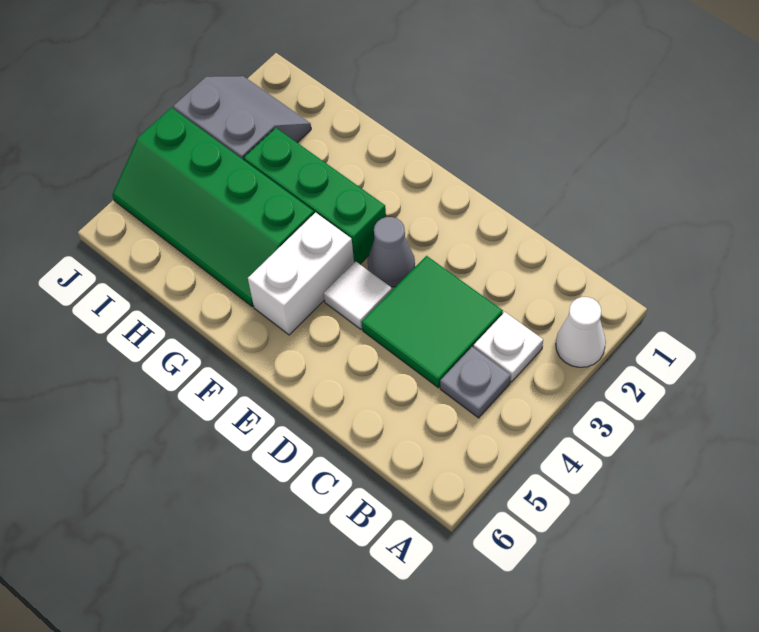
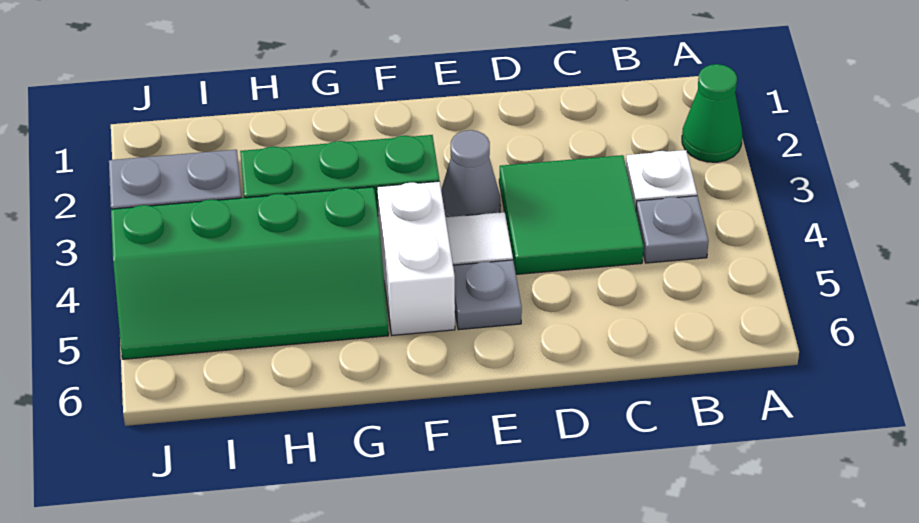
white 1x1 cone [556,297,606,367] -> green 1x1 cone [682,64,742,162]
none -> grey 1x1 plate [453,260,522,330]

